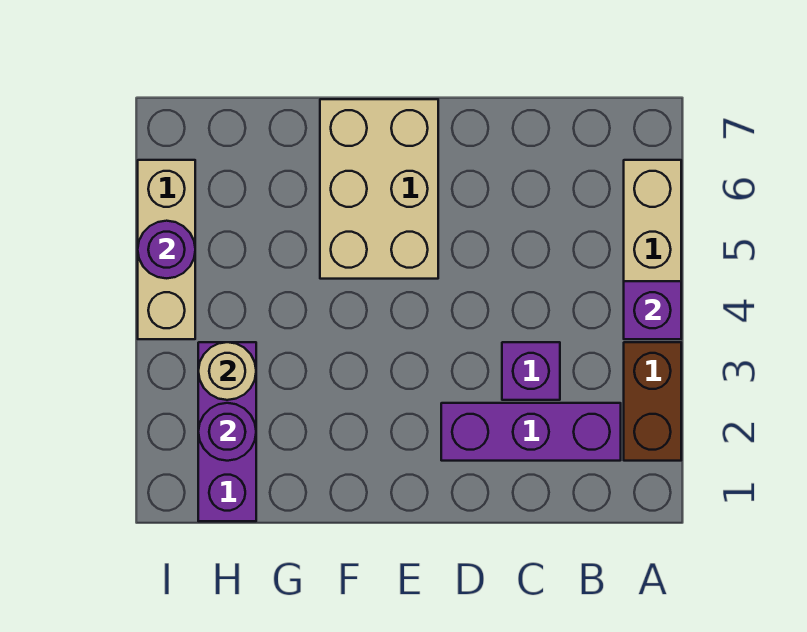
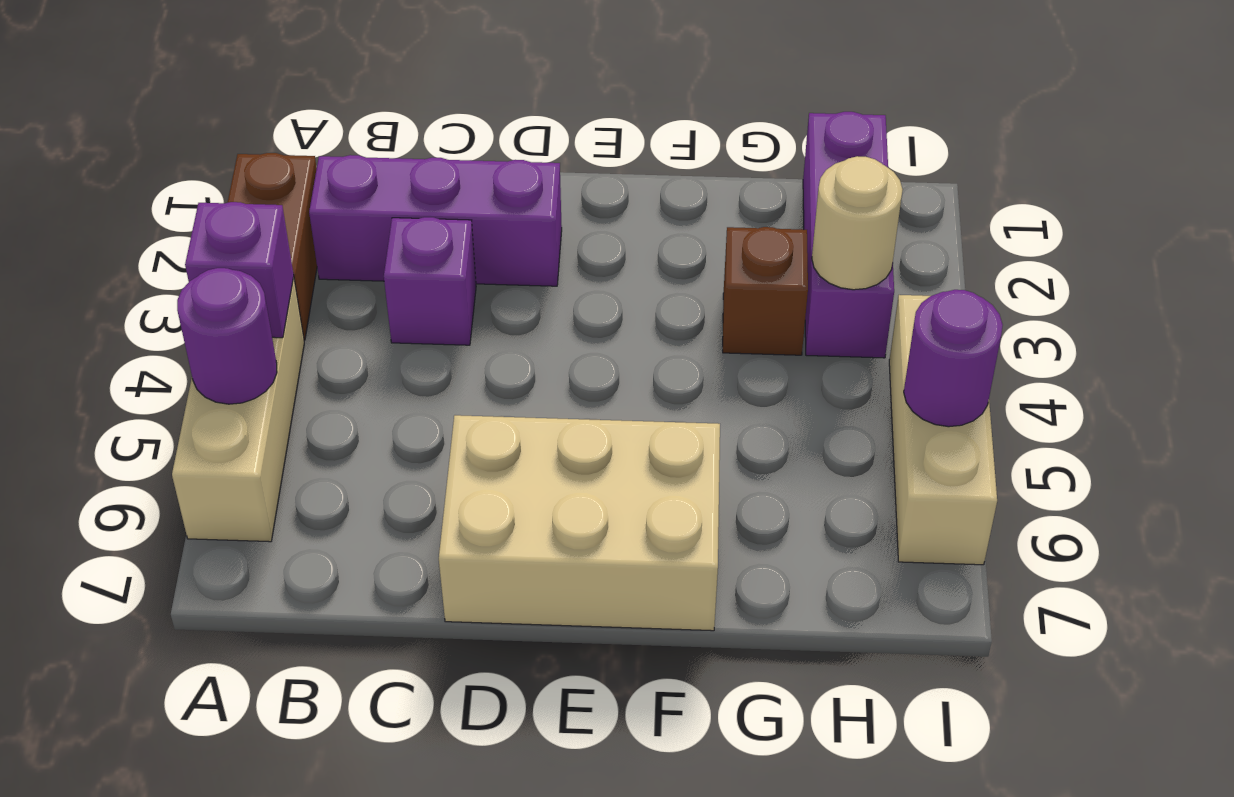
tan 2x3 brick [320,99,438,279] -> tan 2x3 brick turned to [439,415,720,631]
none -> brown 1x1 brick [723,227,808,355]
purple 1x1 round brick [198,403,256,461] -> purple 1x1 round brick moved to [177,268,277,404]

